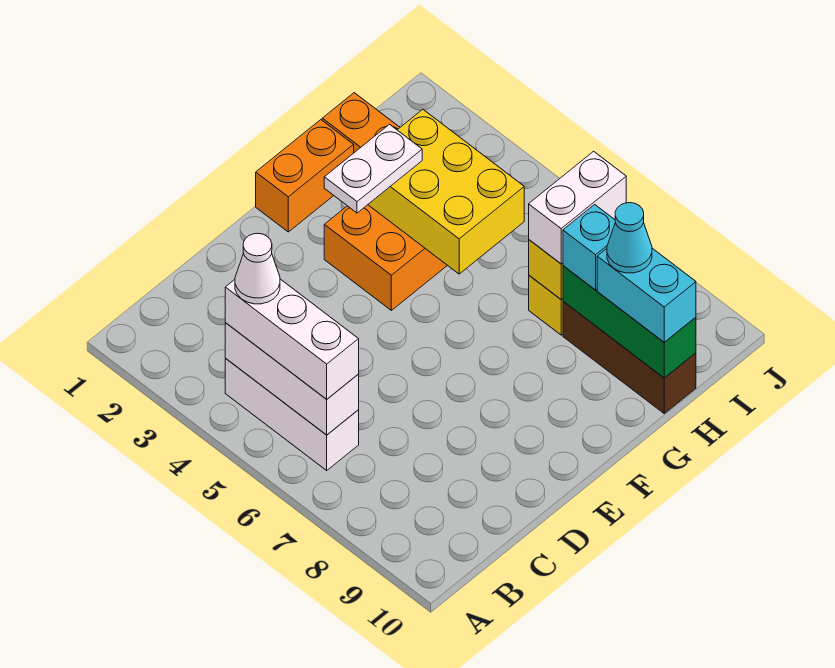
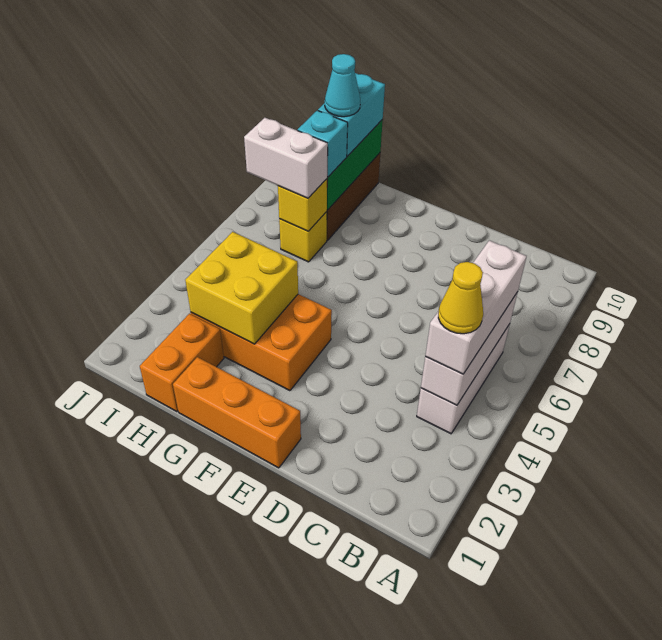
white 1x1 cone [235,233,280,304] -> yellow 1x1 cone [438,262,483,334]
orange 1x2 brick [256,120,354,232] -> orange 1x3 brick [173,357,301,468]
white 1x2 plate [324,124,422,213] -> none
yellow 2x3 brick [368,109,524,274] -> yellow 2x2 brick [185,232,298,344]

